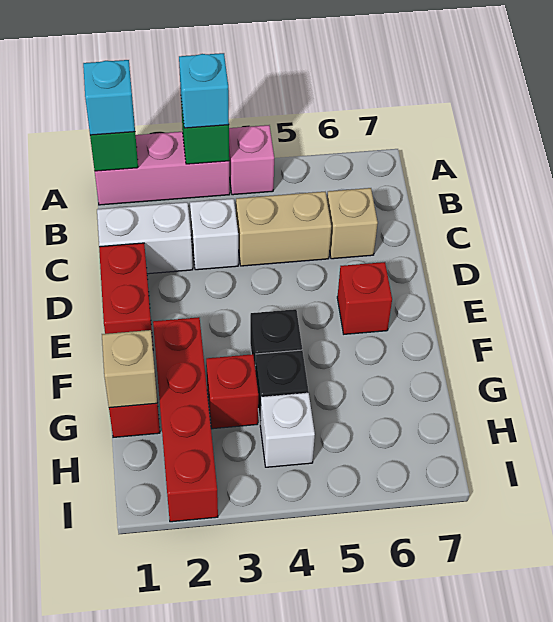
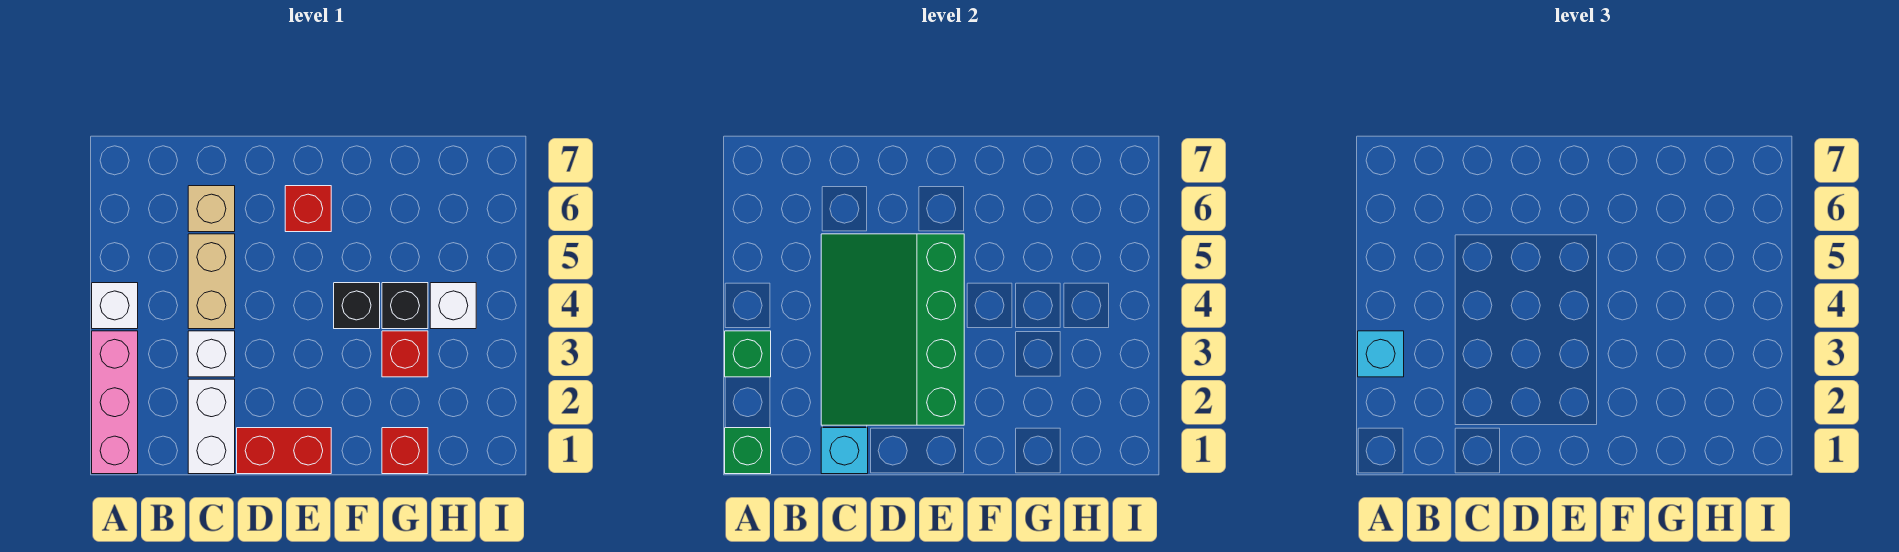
cyan 1x1 brick [83,60,135,135] -> cyan 1x1 brick moved to [821,428,868,474]
pink 1x1 brick [229,125,274,195] -> white 1x1 brick [92,283,138,329]
none -> green 3x4 slope [821,234,964,425]
red 1x4 brick [153,317,218,522] -> none
tan 1x1 brick [102,330,157,408] -> none

